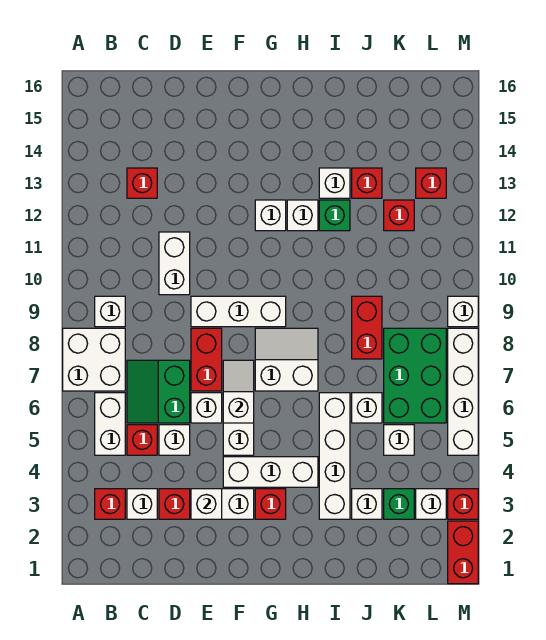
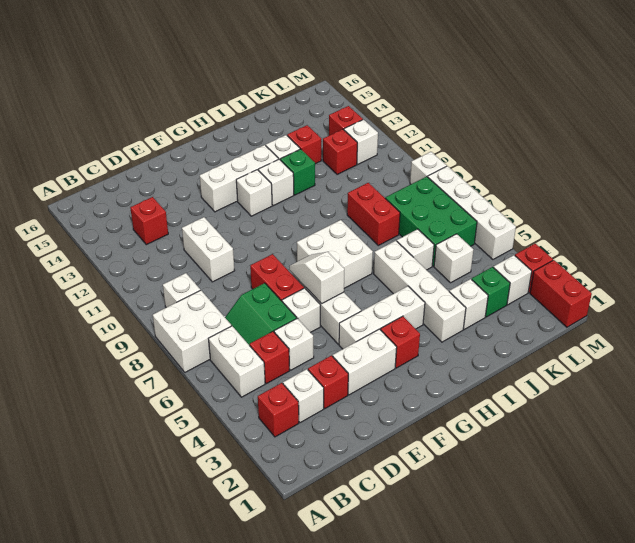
white 1x1 brick [191,489,222,519] -> white 1x1 brick moved to [344,120,378,164]
white 1x3 brick [191,296,286,327] -> white 1x3 brick moved to [200,145,279,212]
white 2x2 slope [255,328,318,391] -> white 2x2 brick [297,220,373,288]

